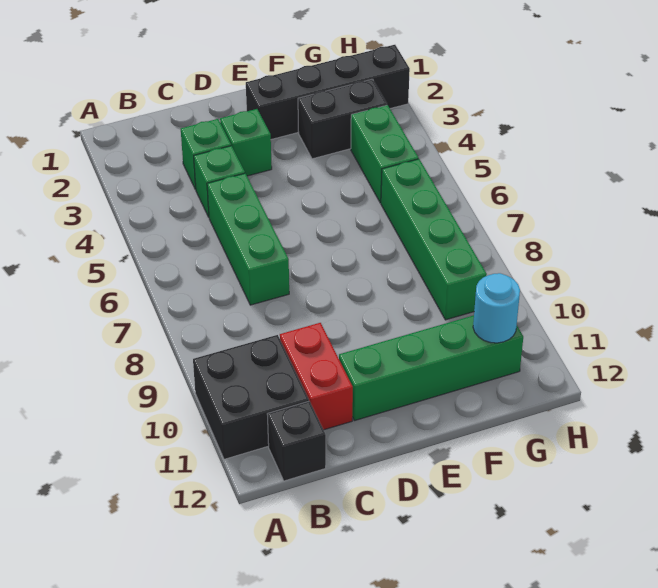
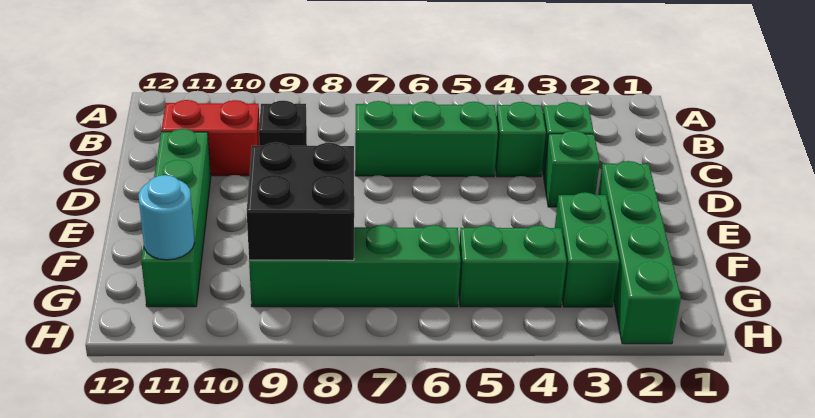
black 2x2 brick [193,335,309,459] -> black 2x2 brick moved to [247,142,354,260]
black 1x1 brick [267,401,326,481] -> black 1x1 brick moved to [259,101,307,146]
black 1x4 brick [246,45,410,139] -> green 1x4 brick [598,161,681,344]
black 1x2 brick [298,79,387,159] -> green 1x2 brick [555,192,620,307]

